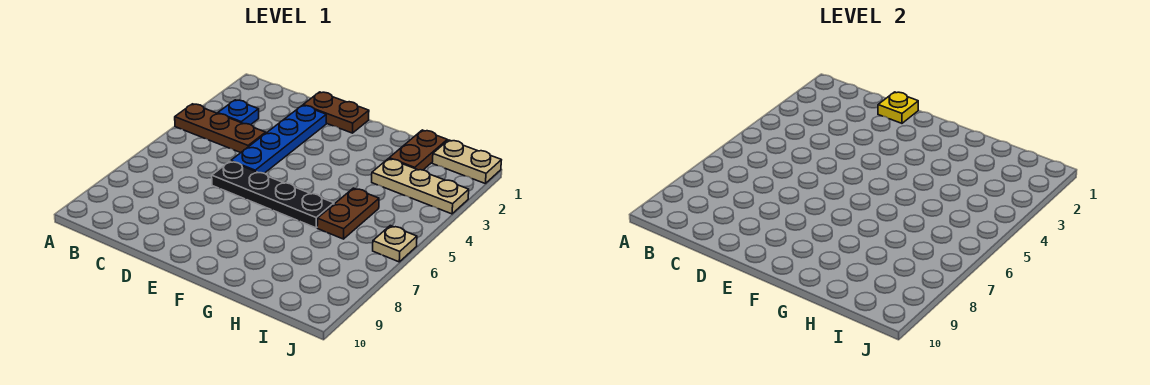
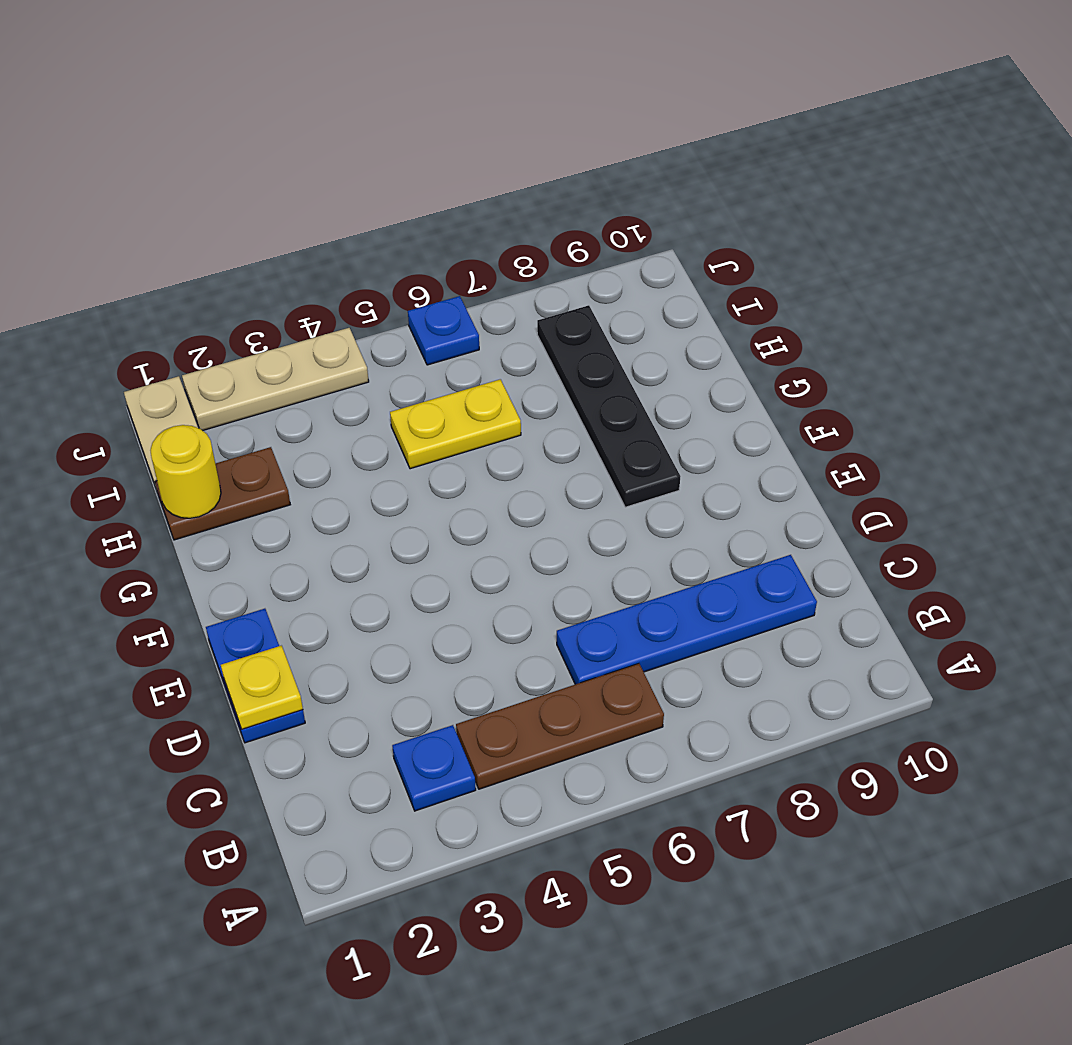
brown 1x3 plate [175,104,266,153] -> brown 1x3 plate turned to [456,664,664,789]
brown 1x2 plate [303,92,369,133] -> blue 1x2 plate [206,609,305,743]
blue 1x4 plate [231,105,326,173] -> blue 1x4 plate moved to [557,555,817,684]
black 1x4 plate [212,161,334,228] -> black 1x4 plate moved to [537,305,681,507]
none -> yellow 1x1 round brick [150,425,221,518]
tan 1x3 plate [372,159,469,214] -> tan 1x3 plate turned to [182,328,369,431]
brown 1x2 plate [317,188,379,239] -> yellow 1x2 plate [390,379,521,469]
tan 1x1 plate [373,226,417,262] -> blue 1x1 plate [408,296,479,365]

